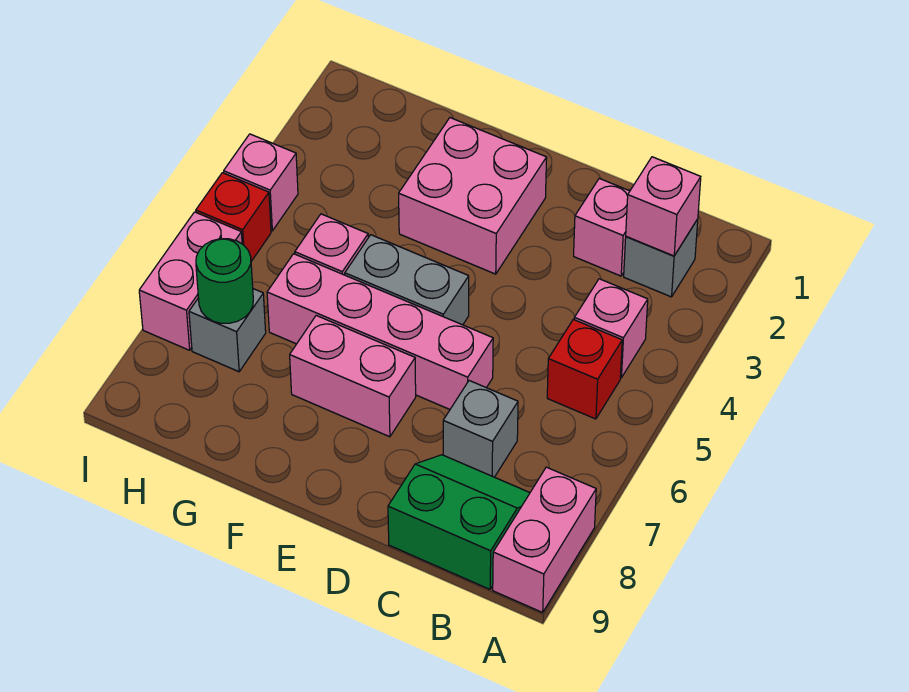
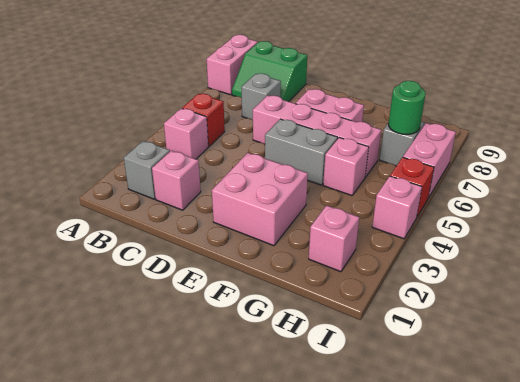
pink 1x1 brick [626,157,701,256] -> pink 1x1 brick moved to [309,206,359,272]

